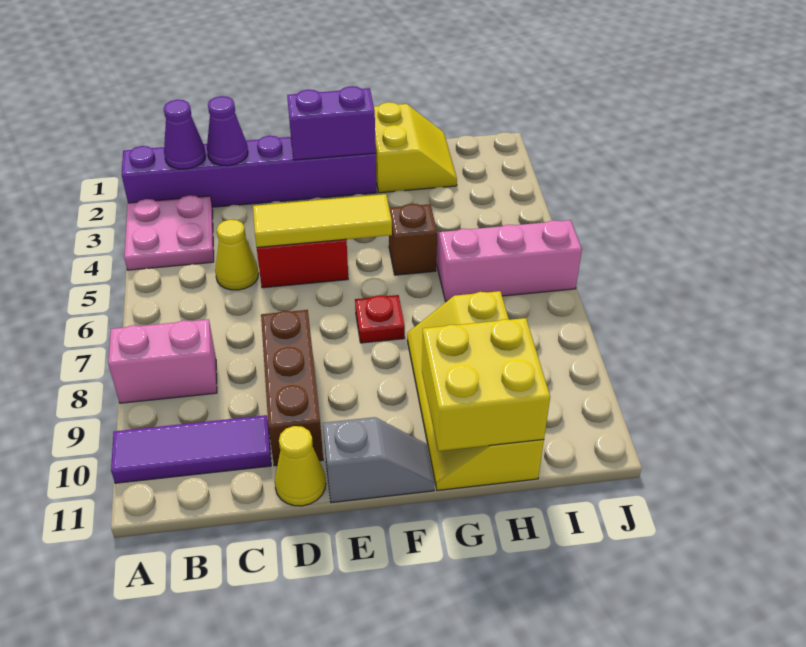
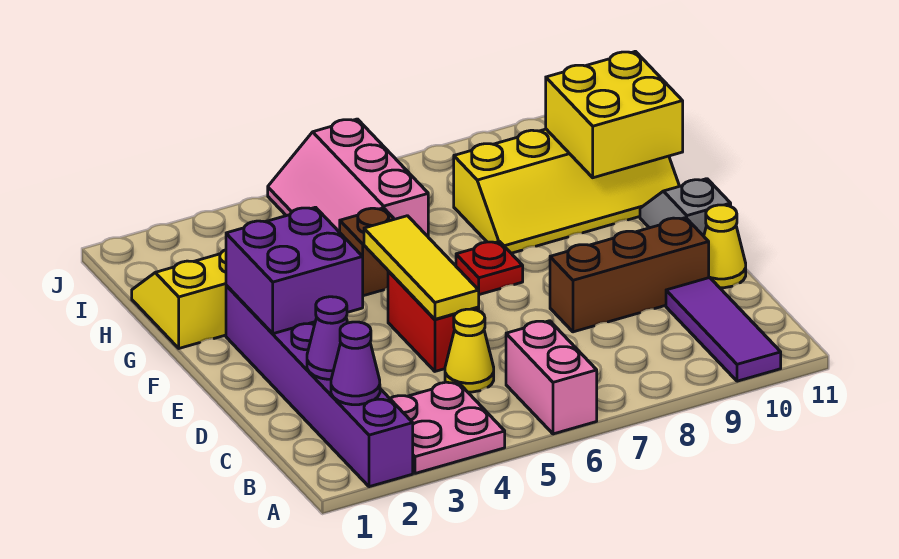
pink 1x2 brick [108,319,217,403] -> pink 1x2 brick moved to [506,321,597,434]
purple 1x2 brick [287,86,376,160] -> purple 2x2 brick [226,207,363,334]

